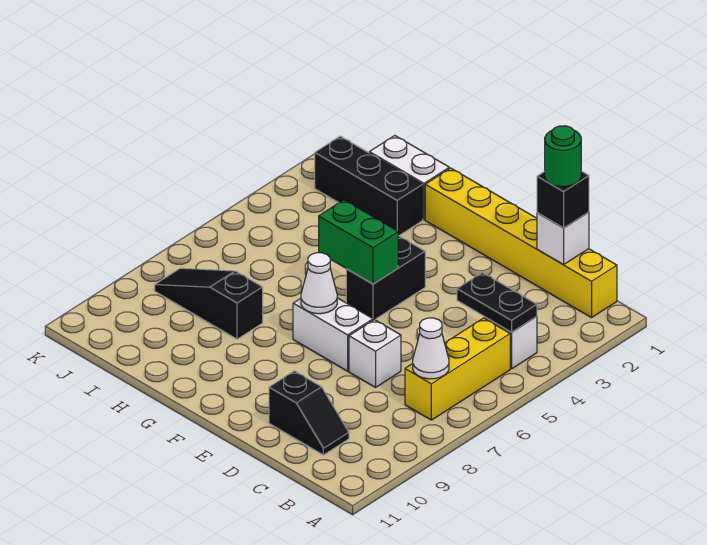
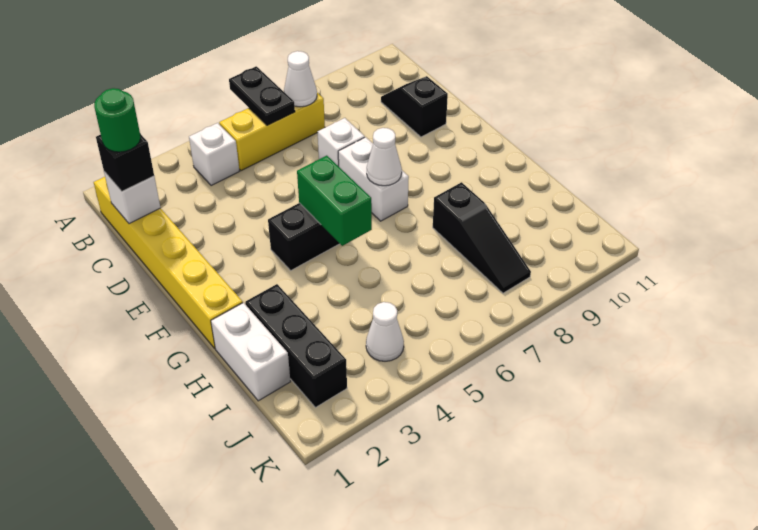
black 1x2 plate [457,273,537,332] -> black 1x2 plate moved to [229,66,295,126]
none -> white 1x1 cone [366,302,404,361]

